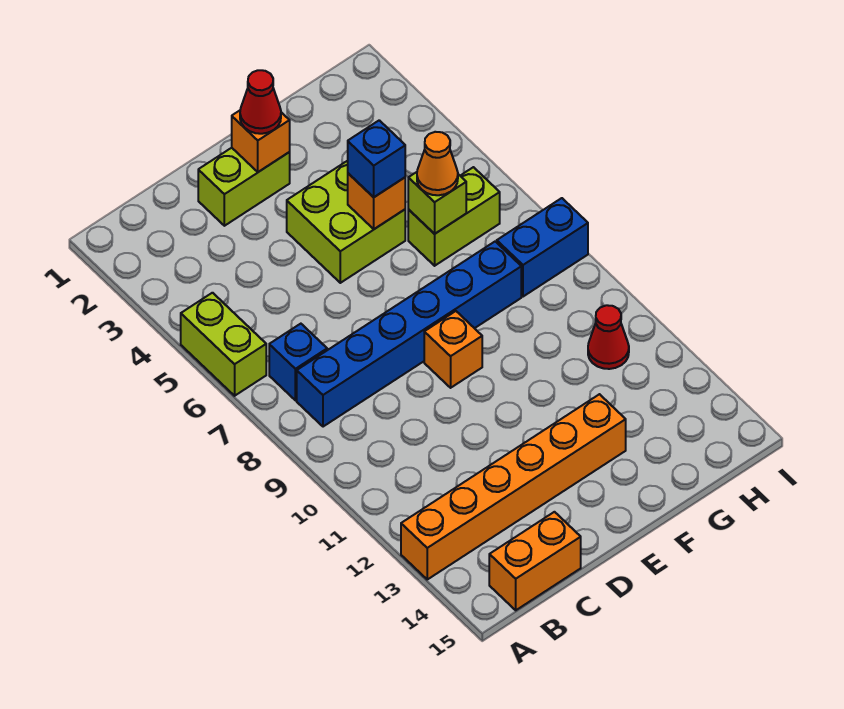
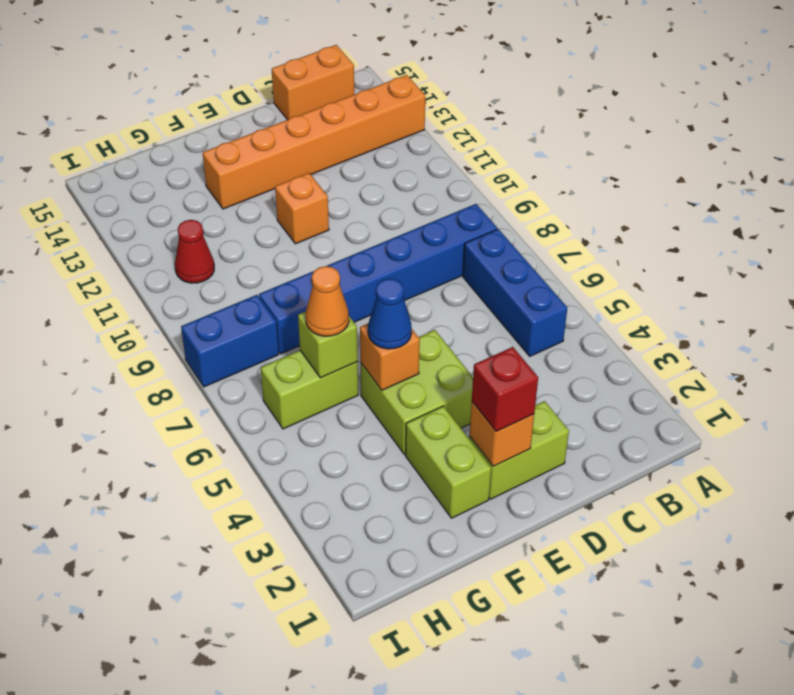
lime 1x2 brick [181,293,266,396] -> lime 1x2 brick moved to [406,406,491,518]
blue 1x1 brick [269,324,327,400] -> blue 1x3 brick [463,229,567,356]
red 1x1 cone [240,70,281,134] -> red 1x1 brick [472,347,538,432]
orange 1x1 brick [424,311,482,388] -> orange 1x1 brick moved to [275,173,329,244]
blue 1x1 brick [348,120,405,197] -> blue 1x1 cone [368,279,412,349]

